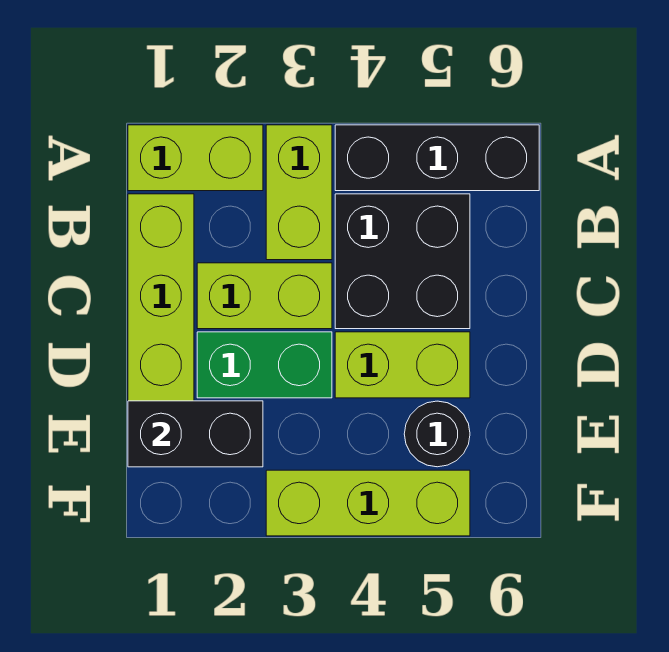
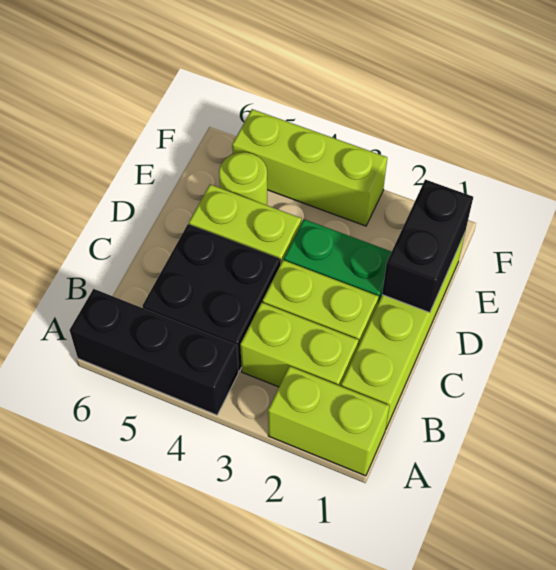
lime 1x2 brick [266,125,332,260] -> lime 1x2 brick turned to [240,303,359,387]
black 1x2 brick [128,401,263,467] -> black 1x2 brick turned to [382,180,473,313]
black 1x1 round brick [404,401,470,467] -> lime 1x1 round brick [219,152,267,205]

